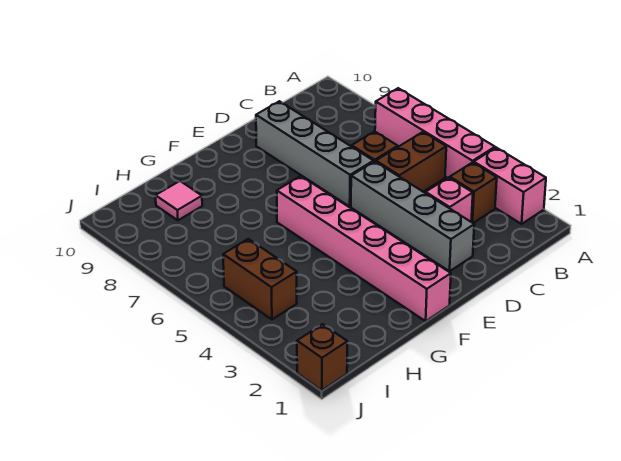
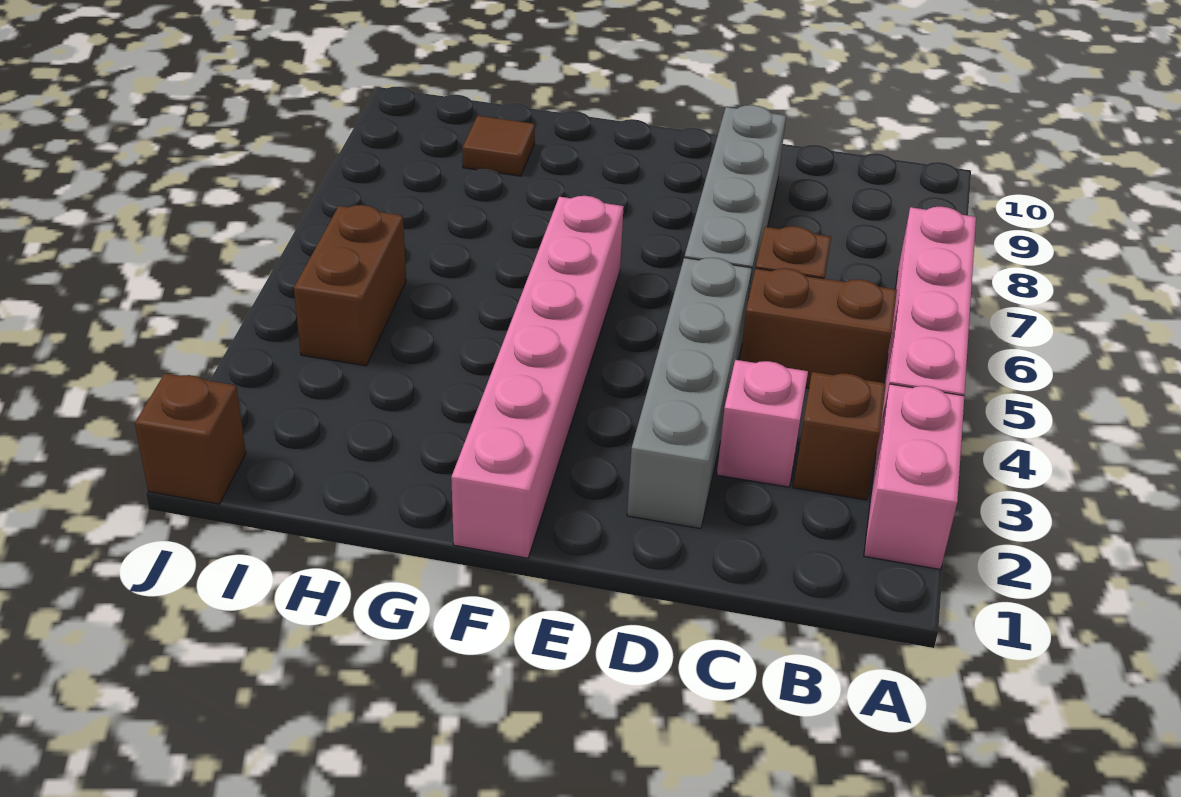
pink 1x1 tile [156,181,202,220] -> brown 1x1 tile [462,116,535,176]

